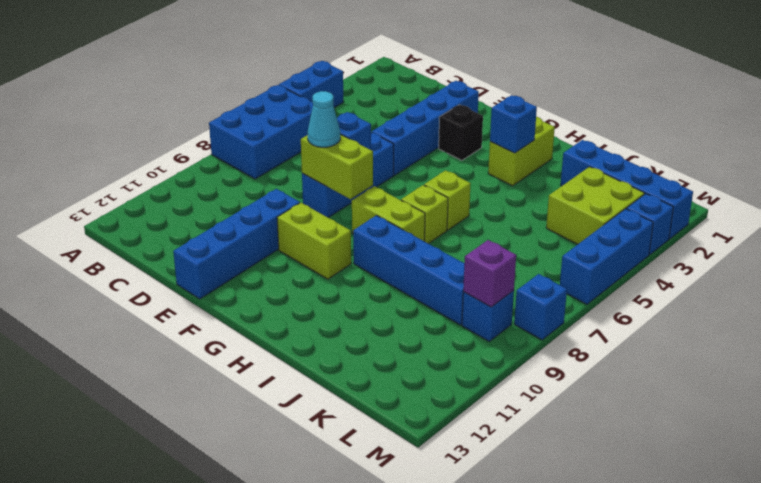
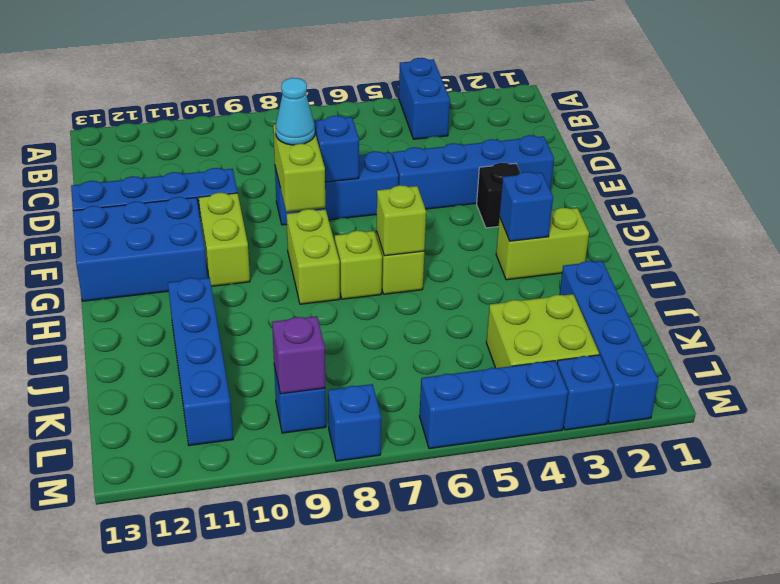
blue 1x2 brick [279,61,344,108] -> blue 1x2 brick turned to [399,58,450,139]
blue 2x3 brick [209,85,313,179] -> blue 2x3 brick moved to [73,197,207,301]
none -> lime 1x1 brick [376,185,426,256]
blue 1x4 brick [353,215,465,325] -> blue 1x4 brick moved to [168,278,233,446]

